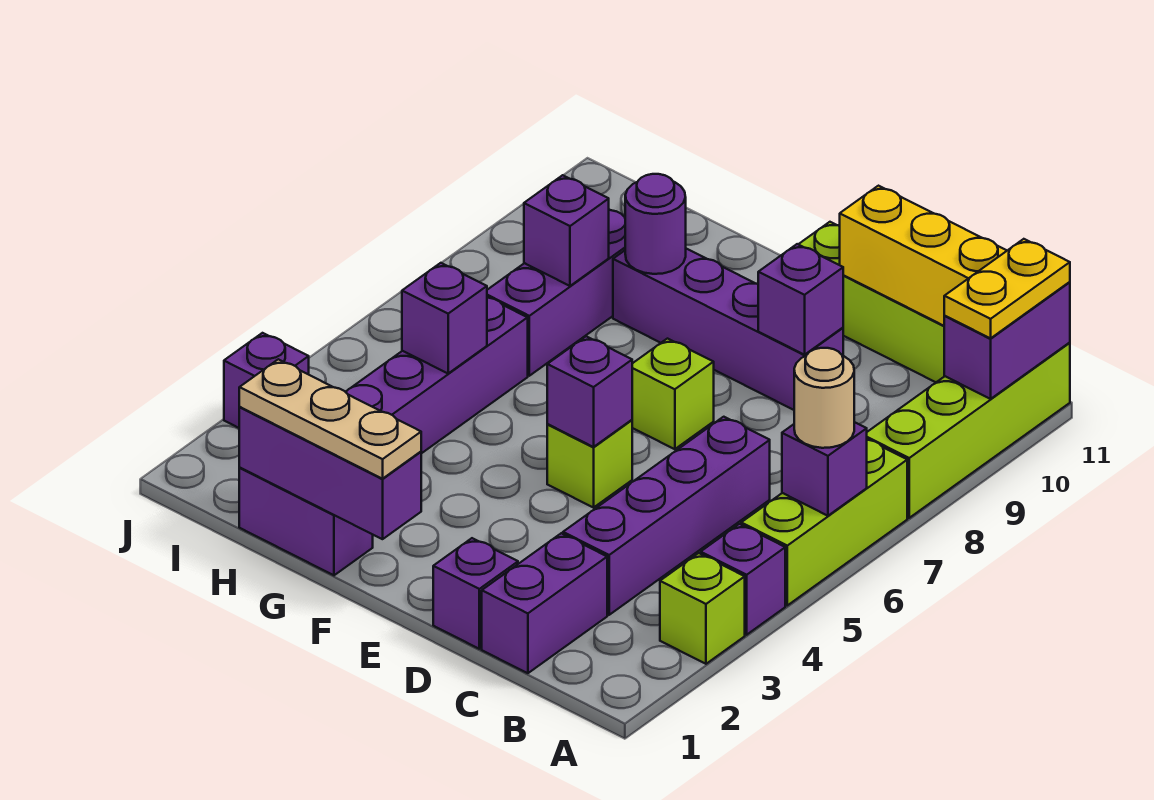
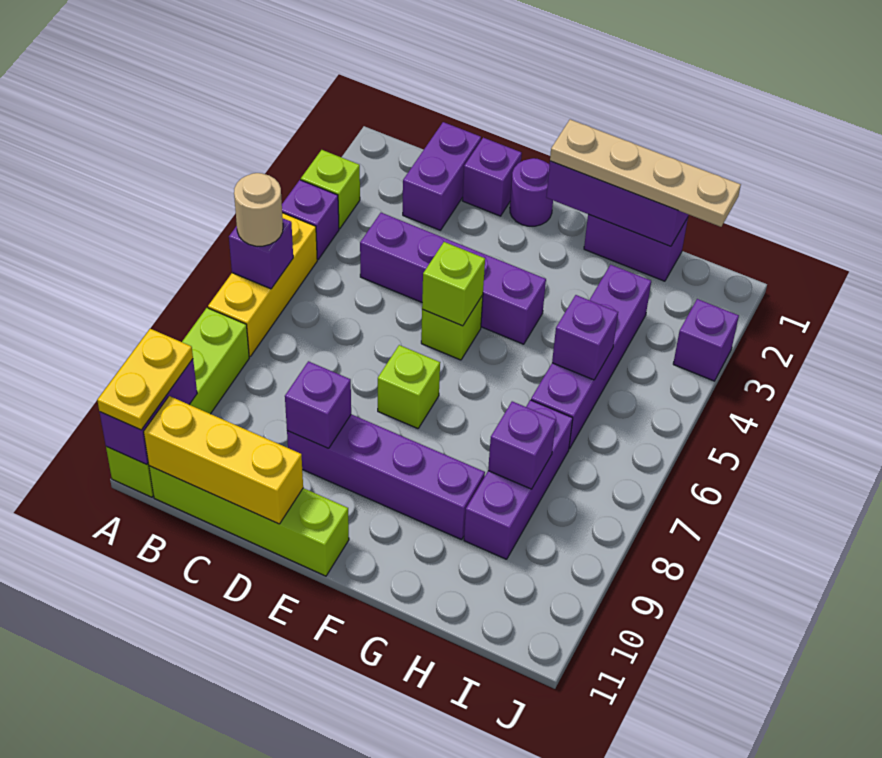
lime 1x3 brick [741,439,907,605] -> yellow 1x3 brick [208,213,317,357]
purple 1x4 brick [563,417,770,615] -> purple 1x4 brick turned to [360,213,546,344]
purple 1x1 brick [547,336,632,447] -> lime 1x1 brick [422,242,485,326]
tan 1x3 plate [239,359,421,479] -> tan 1x4 plate [550,119,741,227]
purple 1x1 round brick [625,174,686,274] -> purple 1x1 round brick moved to [510,158,553,226]

